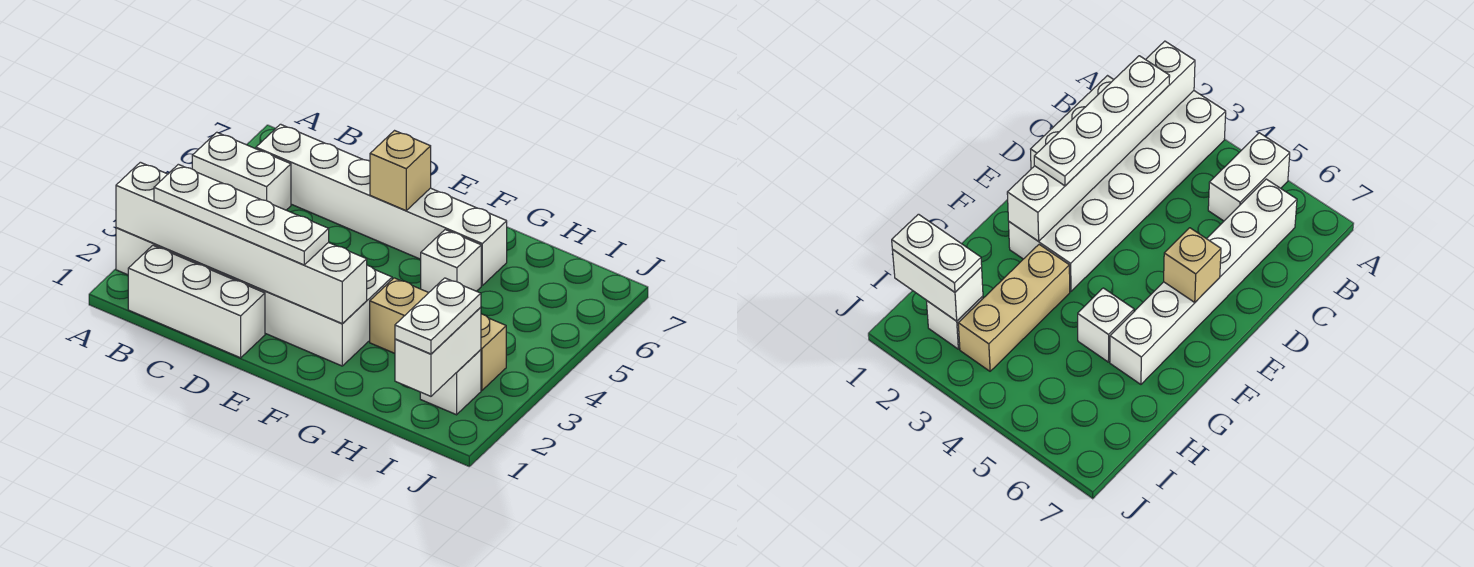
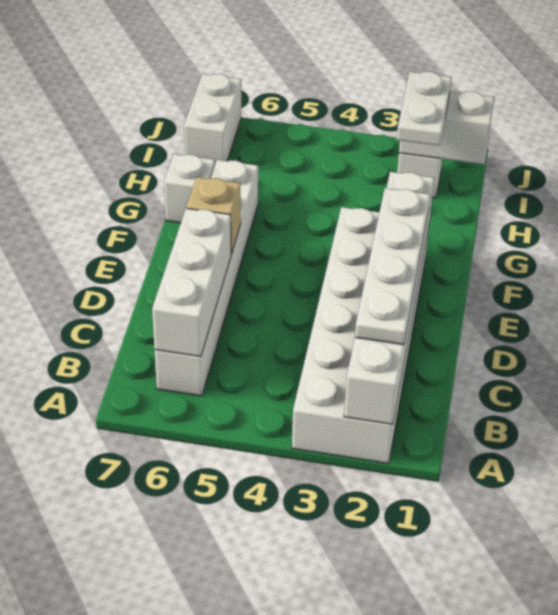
white 1x2 brick [192,132,291,210] -> white 1x2 brick moved to [184,74,241,164]
white 1x3 brick [128,245,265,358] -> white 1x3 brick moved to [152,208,231,357]
tan 1x3 brick [370,278,506,390] -> none
white 1x1 brick [421,230,481,292] -> white 1x1 brick moved to [164,154,215,223]
white 1x2 plate [395,278,481,354] -> white 1x2 plate turned to [397,72,452,146]

